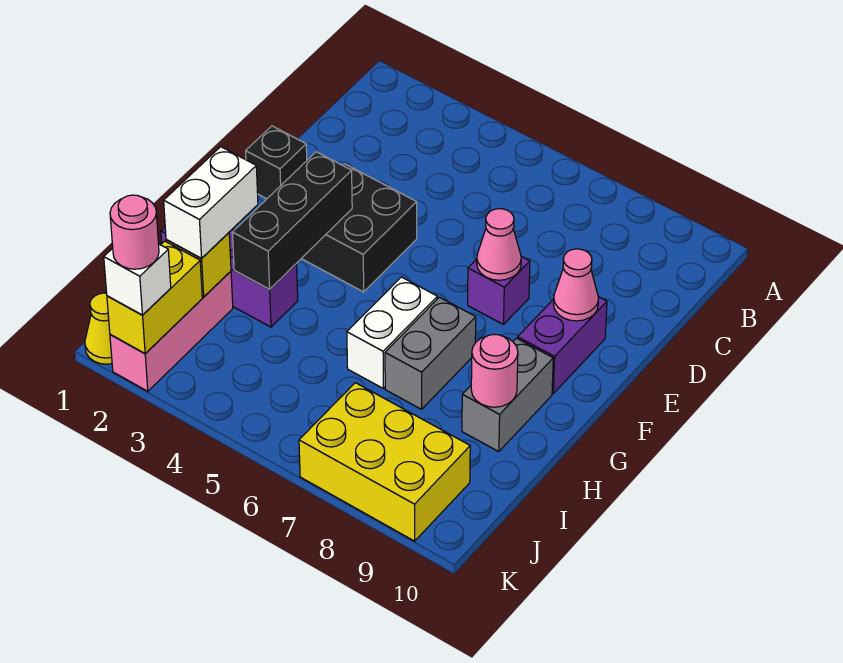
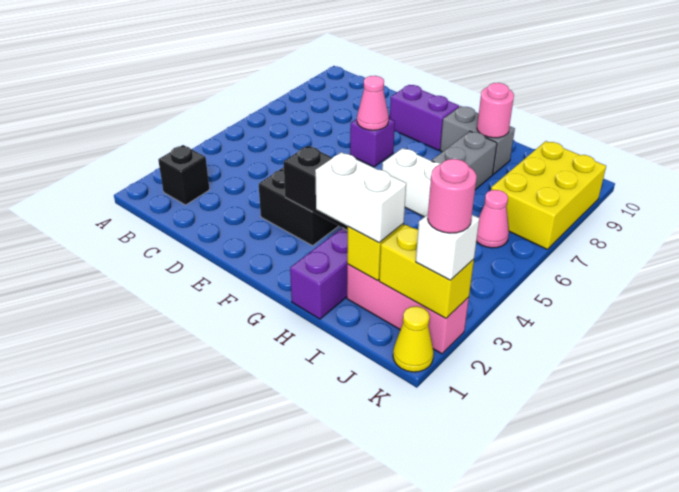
black 1x1 brick [246,126,307,199] -> black 1x1 brick moved to [158,145,209,205]
pink 1x1 cone [553,249,599,321] -> pink 1x1 cone moved to [476,190,509,248]
grey 1x2 brick [385,297,476,409] -> grey 1x2 brick turned to [432,131,497,190]

